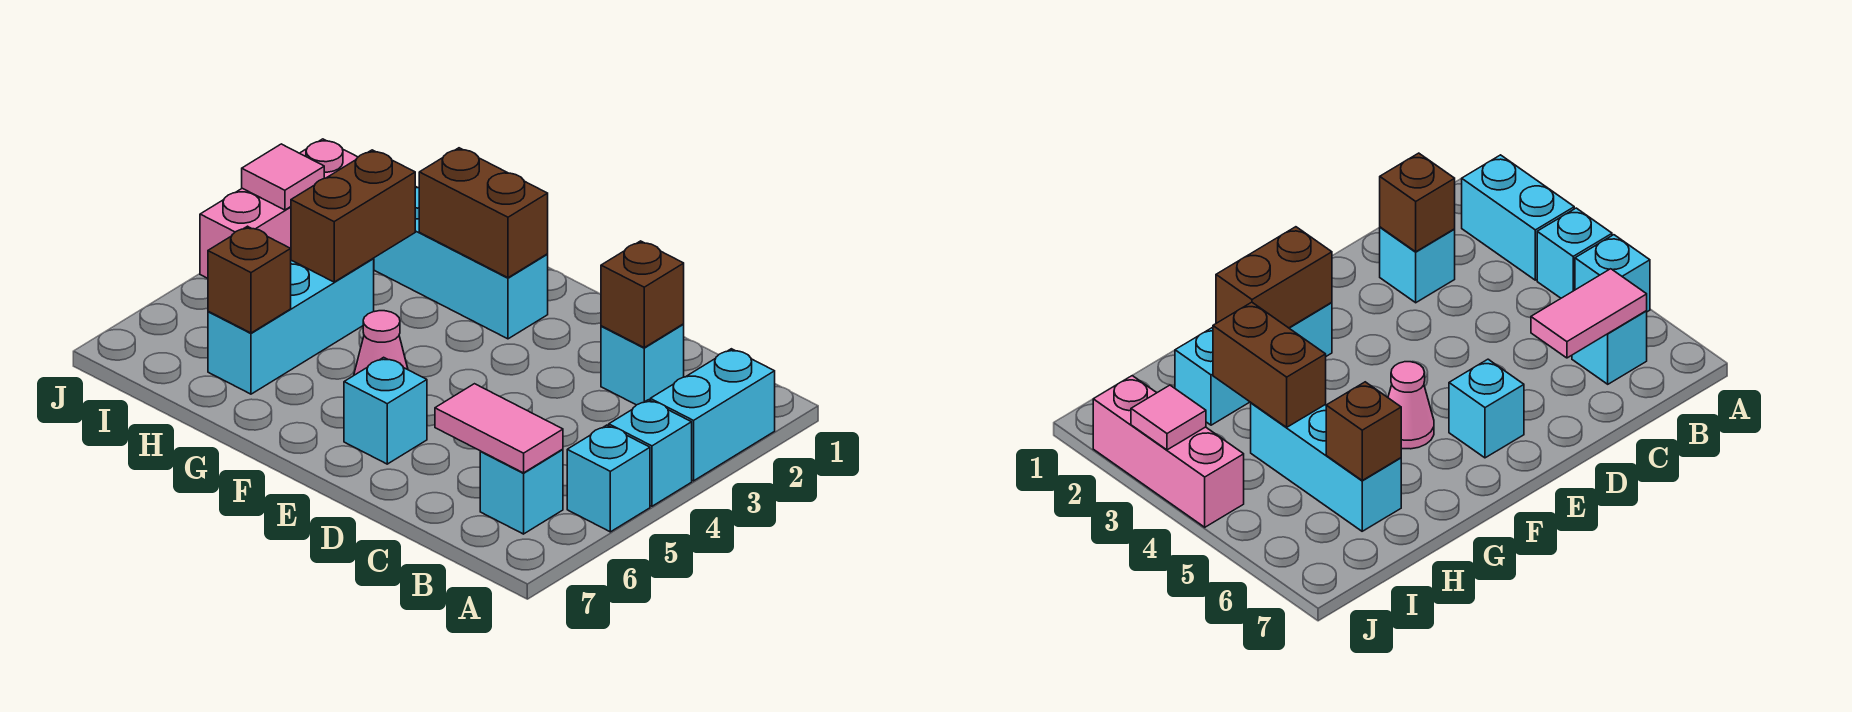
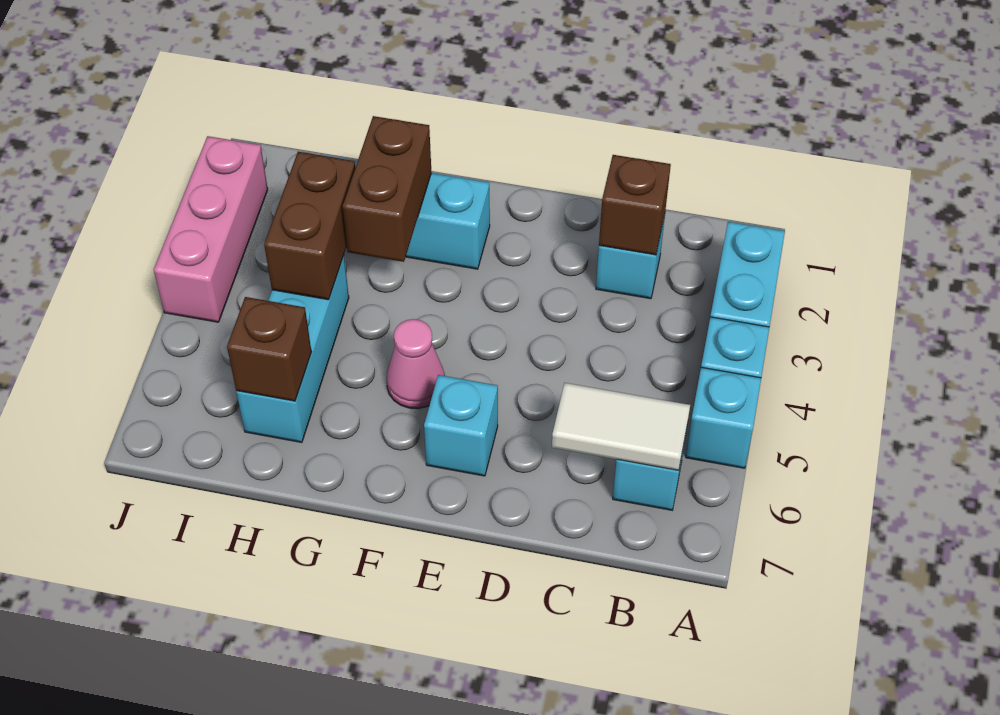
pink 1x2 tile [435,384,563,473] -> white 1x2 tile [552,383,690,470]
brown 1x2 brick [419,148,548,278] -> brown 1x2 brick turned to [343,116,431,262]
pink 1x1 tile [242,144,324,210] -> none

